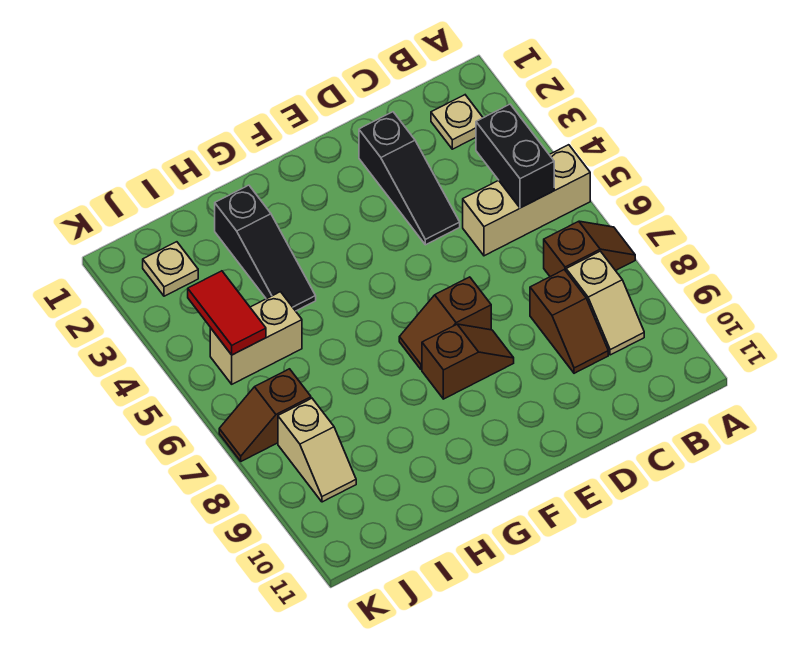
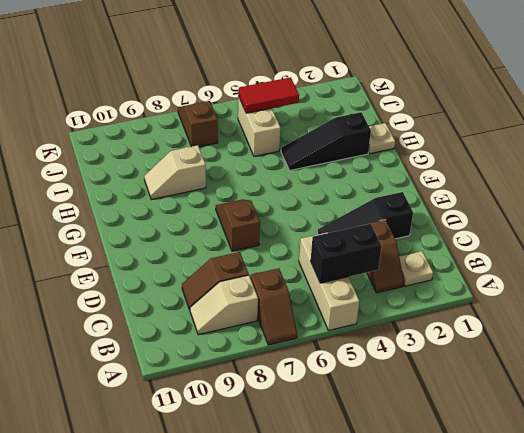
brown 1x2 slope [422,324,514,399] -> brown 1x2 slope moved to [359,220,404,293]
tan 1x1 plate [143,242,198,296] -> tan 1x1 plate moved to [368,123,395,154]
tan 1x2 slope [278,398,356,502] -> tan 1x2 slope moved to [144,145,206,200]

